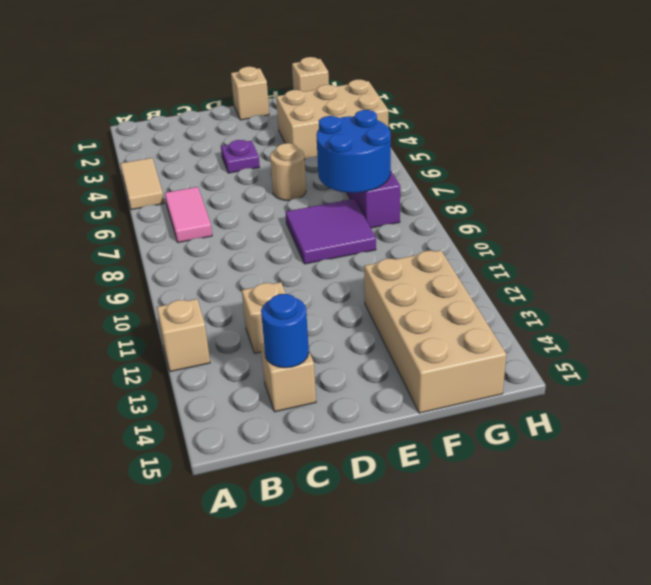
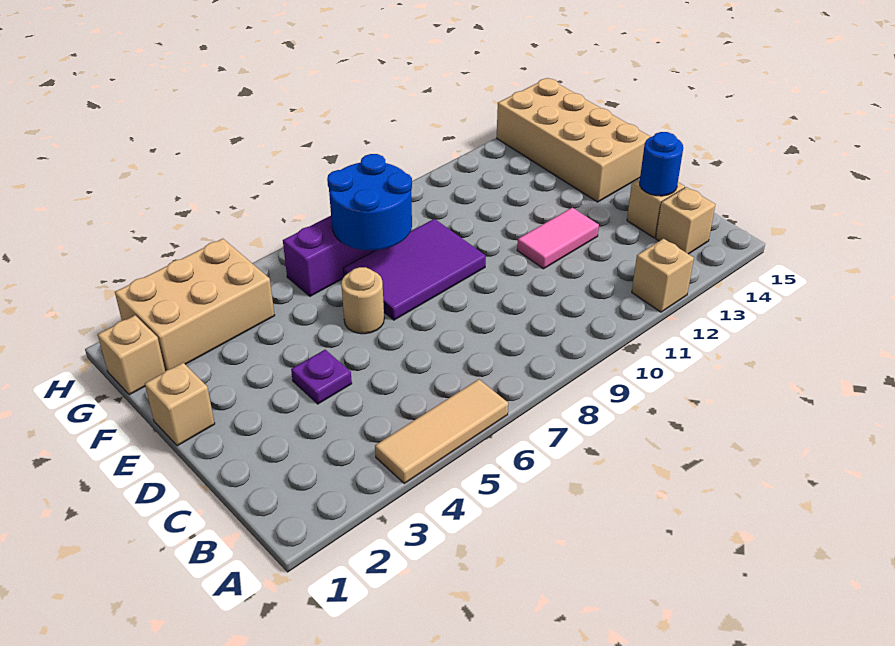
tan 1x2 tile [120,158,164,210] -> tan 1x3 tile [375,379,508,483]
pink 1x2 tile [165,187,212,243] -> pink 1x2 tile moved to [517,208,599,269]
tan 1x1 brick [242,282,286,354] -> tan 1x1 brick moved to [656,187,715,254]
purple 2x2 tile [285,199,376,264] -> purple 2x3 tile [343,219,486,320]
tan 2x3 brick [276,80,388,160] -> tan 2x3 brick turned to [115,239,275,371]
tan 2x4 brick [364,250,506,413] -> tan 2x4 brick turned to [497,78,650,202]

